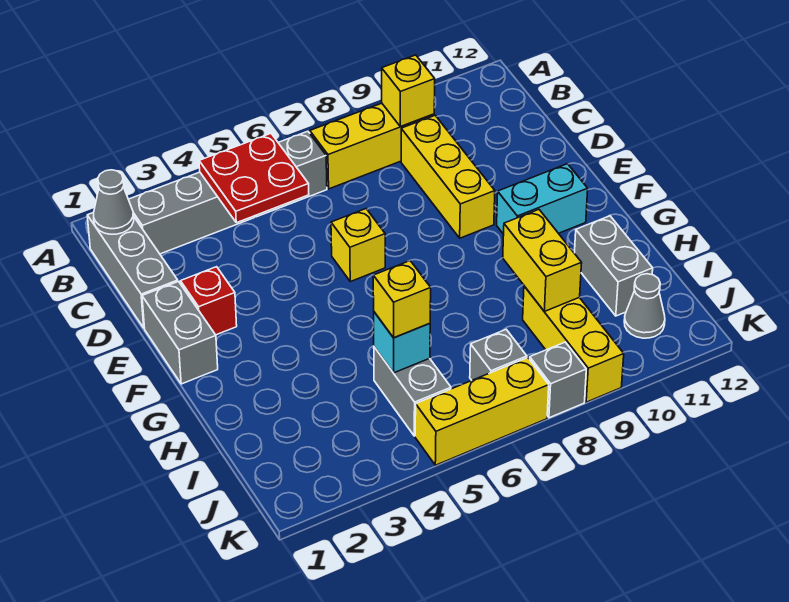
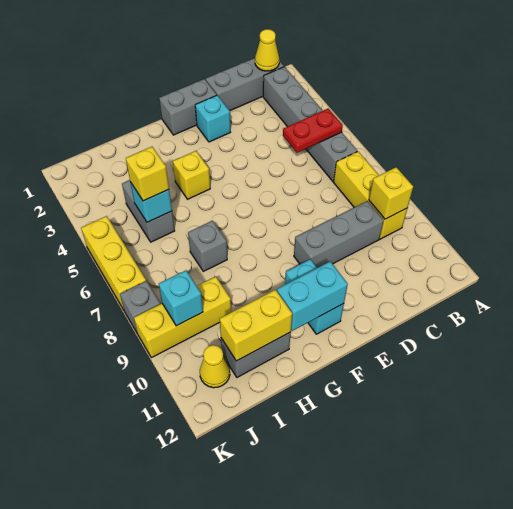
grey 1x1 cone [94,170,134,234] -> yellow 1x1 cone [255,29,279,71]
red 2x2 plate [199,134,309,223] -> red 1x2 plate [283,109,343,153]
yellow 1x3 brick [401,115,495,238] -> grey 1x3 brick [294,201,384,268]
red 1x1 brick [181,267,237,335] -> cyan 1x1 brick [195,95,230,142]
yellow 1x1 brick [331,209,385,282] -> yellow 1x1 brick moved to [173,151,210,199]
none -> cyan 1x2 brick [277,261,348,331]
yellow 1x2 brick [503,210,582,311] -> yellow 1x2 brick moved to [220,290,292,361]
grey 1x2 brick [374,347,451,436] -> grey 1x2 brick turned to [122,180,175,242]
grey 1x1 brick [470,330,527,380] -> grey 1x1 brick moved to [188,221,227,271]
none -> cyan 1x1 brick [159,270,203,326]
grey 1x1 cone [624,274,665,338] -> yellow 1x1 cone [200,345,230,388]

